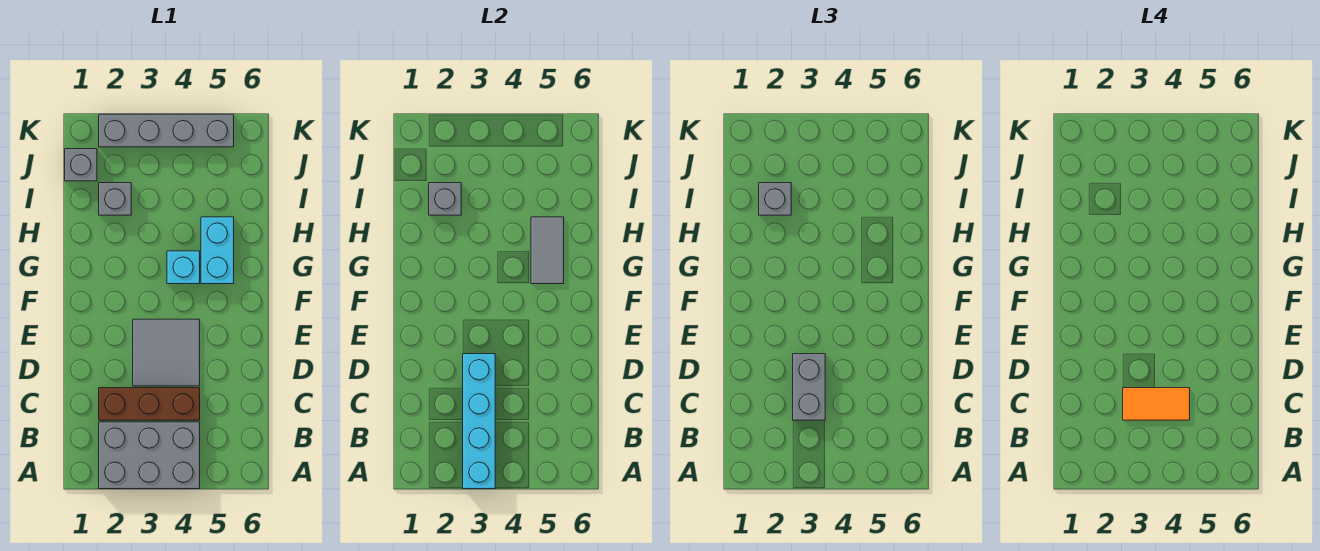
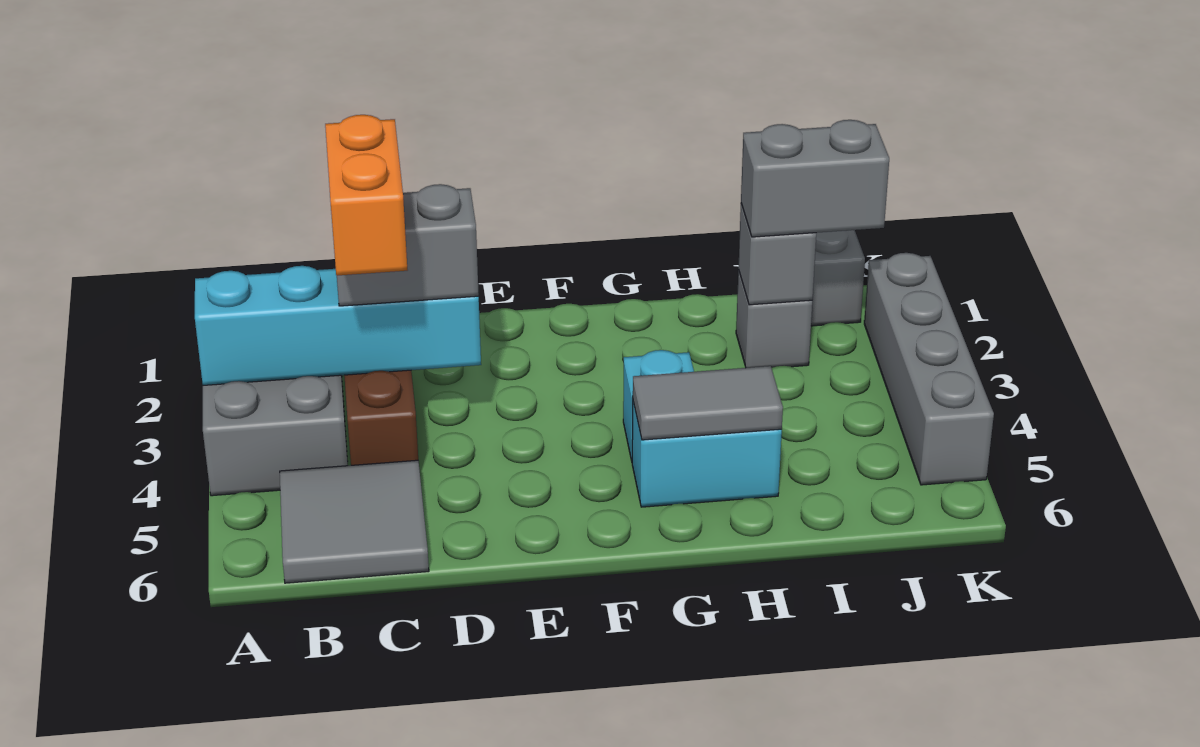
orange 1x2 tile [1123,388,1190,420] -> orange 1x2 brick [325,115,407,276]
grey 2x2 tile [133,319,200,386] -> grey 2x2 tile moved to [280,460,429,583]
grey 1x1 brick [759,183,791,215] -> grey 1x2 brick [741,120,889,237]

